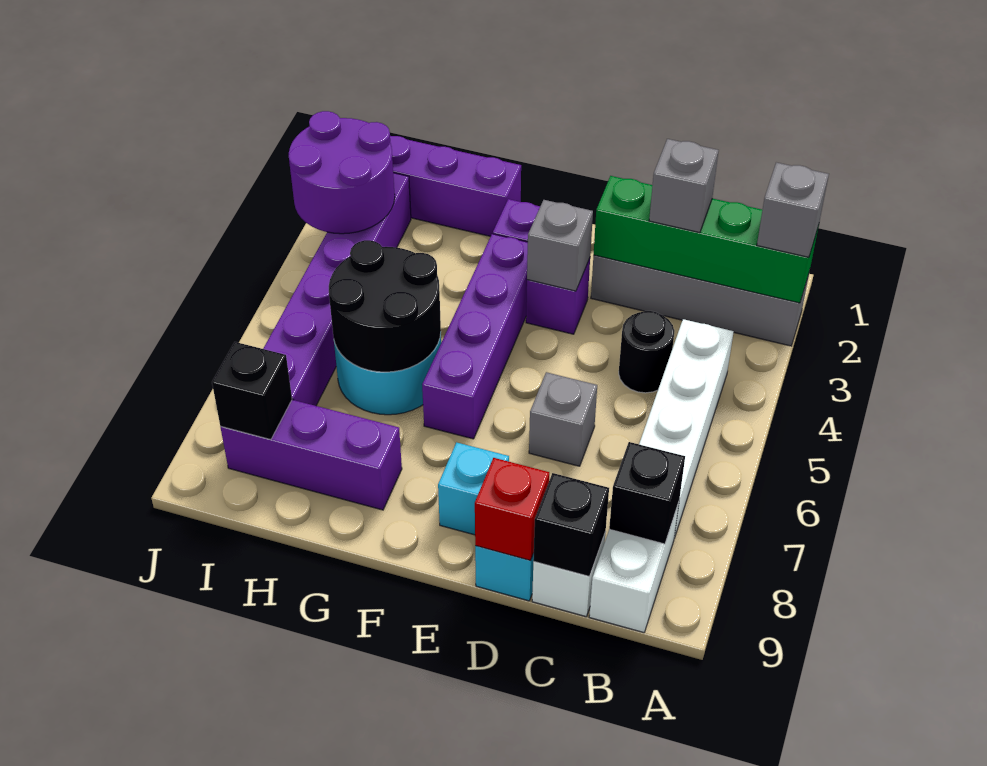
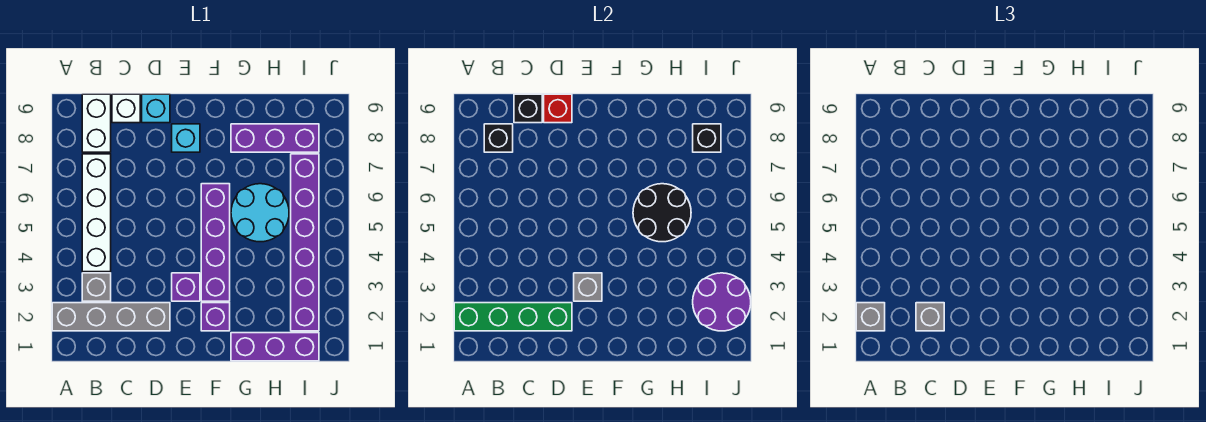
black 1x1 round brick [619,311,674,393] -> none
grey 1x1 brick [529,372,597,466] -> grey 1x1 brick moved to [82,273,111,301]

